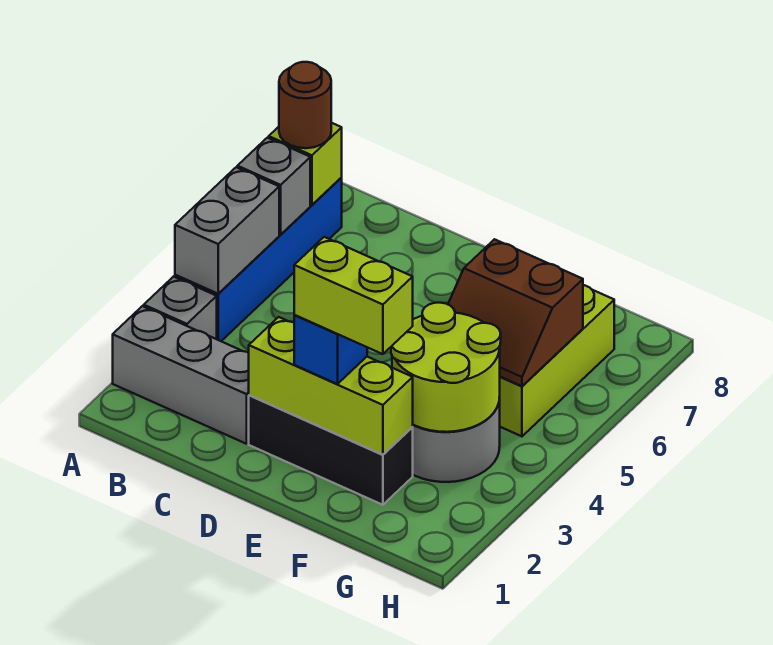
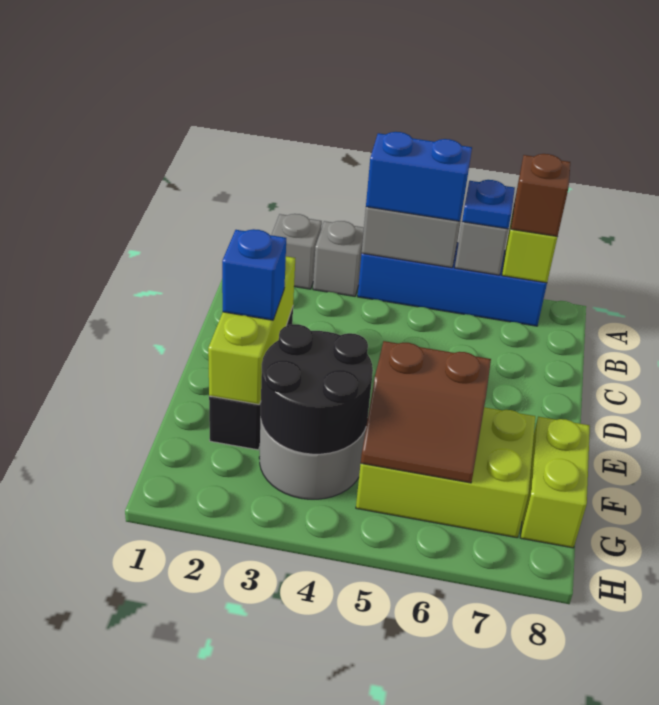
grey 1x3 brick [113,306,249,444] -> grey 1x1 brick [272,214,322,289]
none -> blue 1x2 brick [366,132,472,221]
none -> blue 1x1 plate [462,180,515,229]
brown 1x1 round brick [279,62,331,148] -> brown 1x1 brick [511,154,570,237]
lime 1x2 brick [294,237,413,354] -> lime 1x2 brick moved to [520,417,590,548]
lime 2x2 round brick [391,303,501,432] -> black 2x2 round brick [261,324,373,454]
brown 2x2 slope [448,239,583,386] -> brown 2x2 slope turned to [361,341,491,483]

